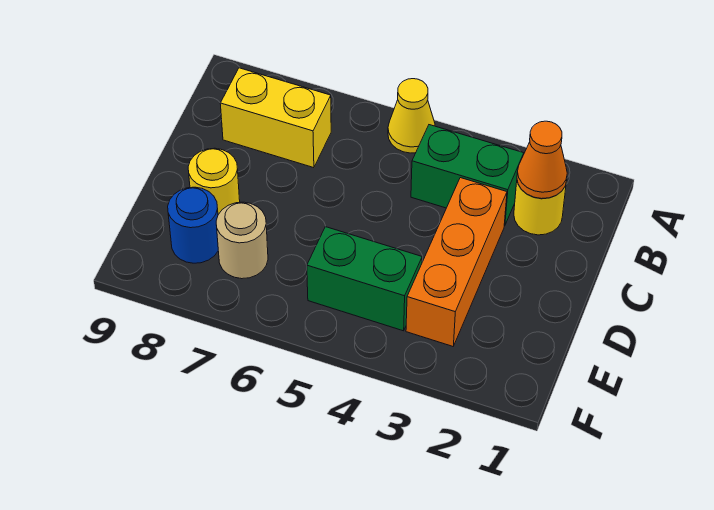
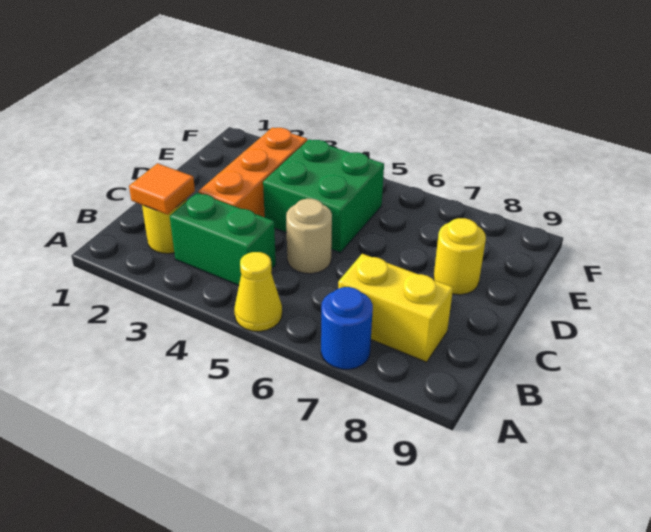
orange 1x1 cone [517,121,567,199] -> orange 1x1 tile [129,163,195,215]
green 1x2 brick [307,227,422,331] -> green 2x2 brick [263,139,384,253]
tan 1x1 round brick [216,202,268,279] -> tan 1x1 round brick moved to [286,199,332,274]
blue 1x1 round brick [168,187,218,263] -> blue 1x1 round brick moved to [321,287,373,369]

